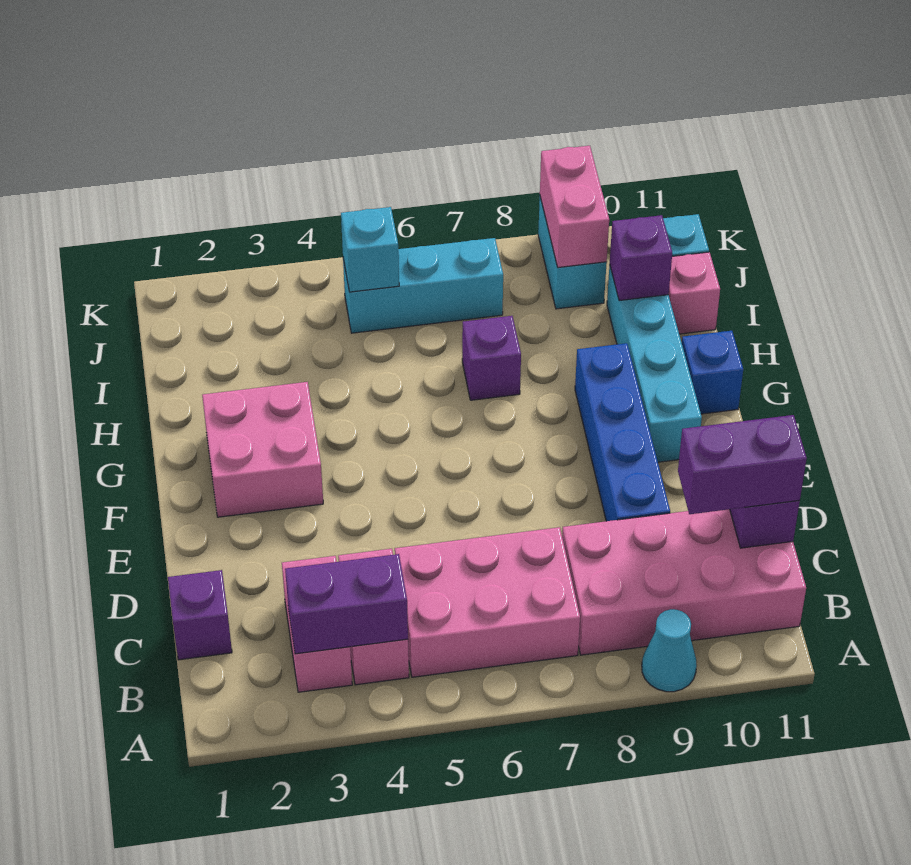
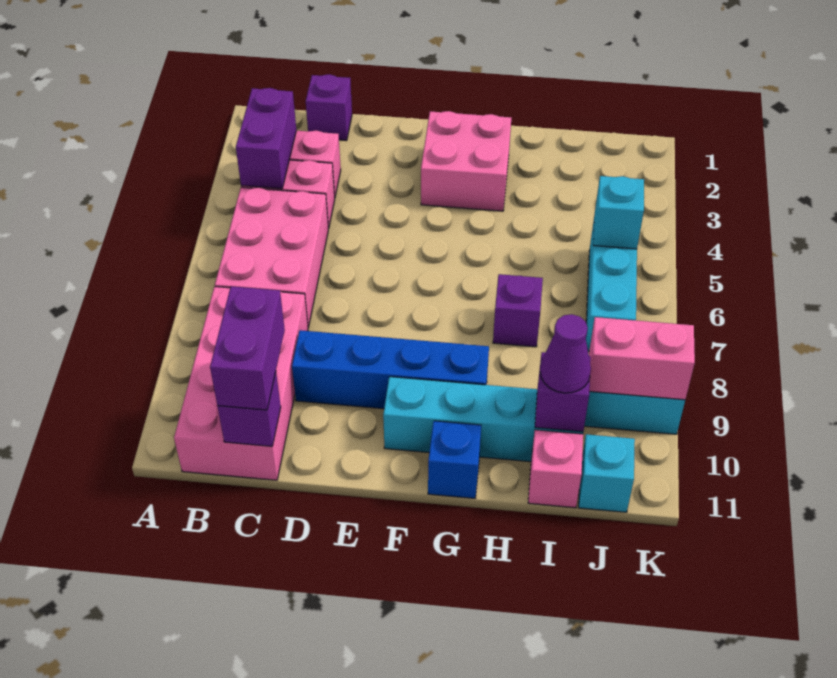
cyan 1x1 cone [642,609,697,692] -> none
none -> purple 1x1 cone [540,314,591,393]

